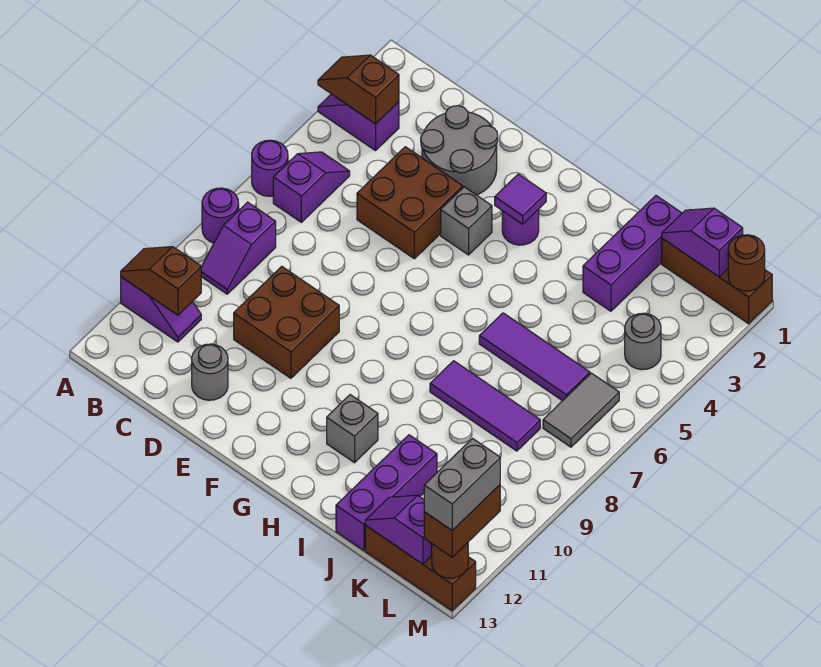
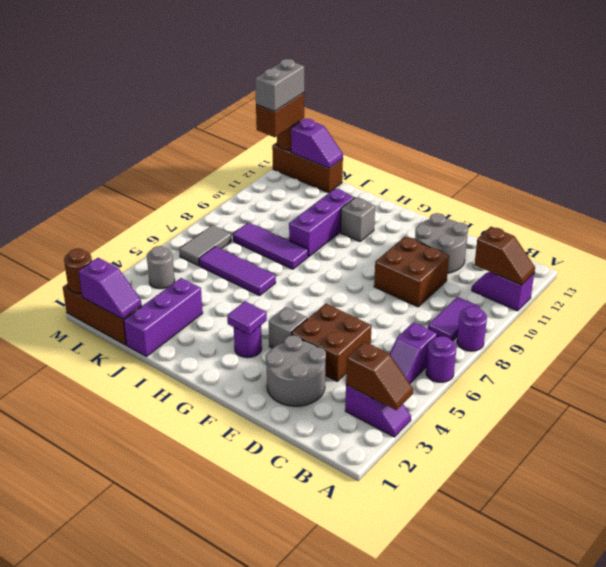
purple 1x2 slope [201,202,276,294] -> purple 1x2 tile [428,297,480,341]
grey 1x1 round brick [192,344,228,400] -> grey 2x2 round brick [415,213,468,273]
purple 1x3 brick [336,435,437,551] -> purple 1x3 brick moved to [289,189,354,257]

